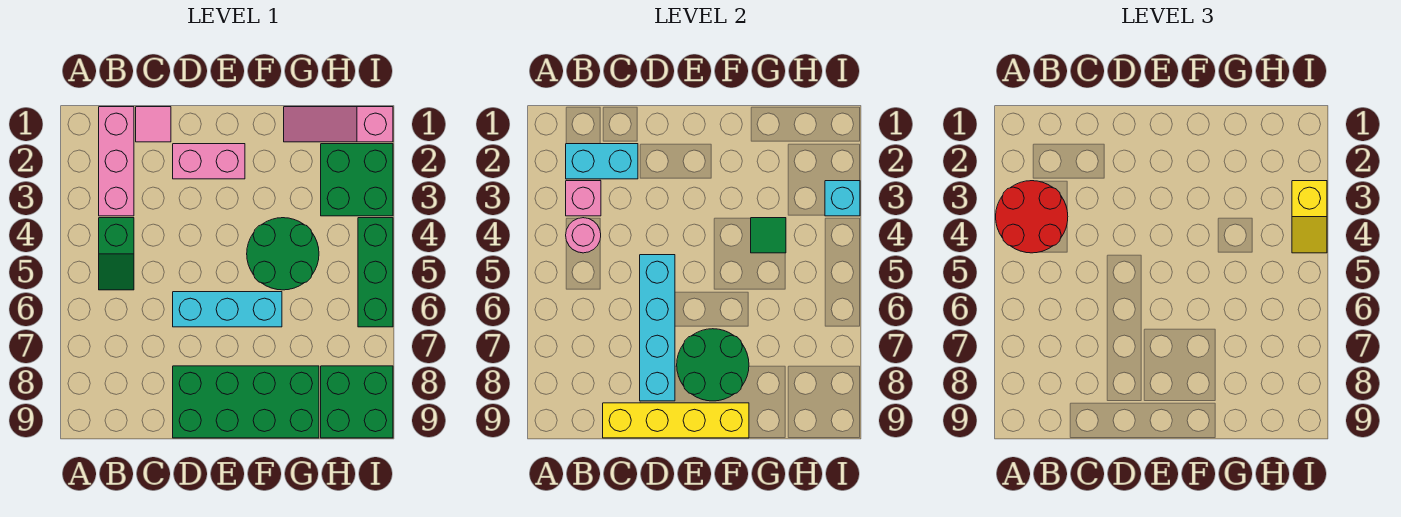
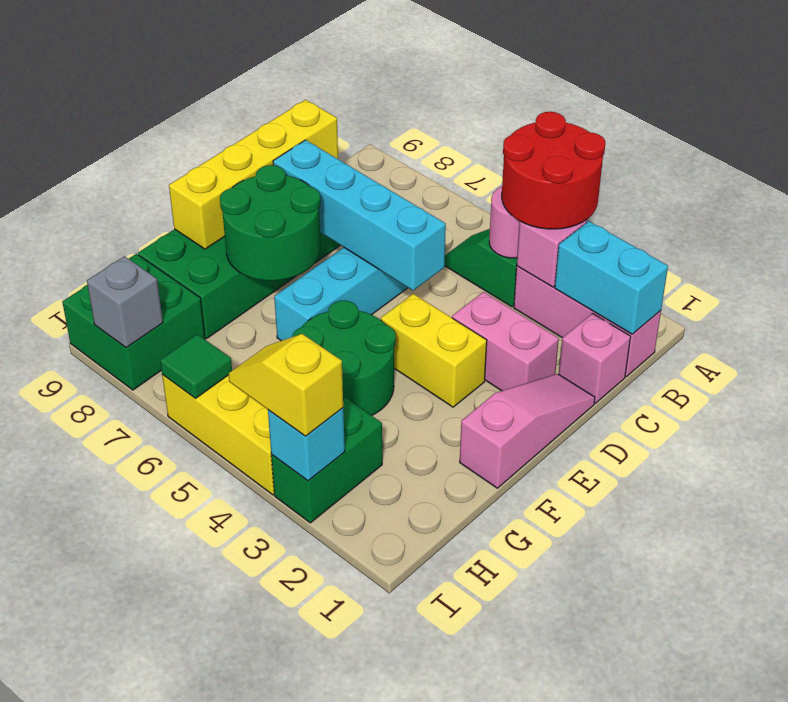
cyan 1x2 brick [566,144,638,179] -> cyan 1x2 brick turned to [555,221,668,334]
pink 1x1 tile [136,107,171,142] -> pink 1x1 brick [559,313,631,403]
pink 1x2 brick [173,144,245,179] -> pink 1x2 brick turned to [452,292,559,391]
none -> yellow 1x2 brick [381,294,487,407]
pink 1x3 slope [284,107,393,142] -> pink 1x3 slope moved to [460,374,595,488]
green 1x1 tile [751,218,786,253] -> green 1x1 tile moved to [160,334,232,399]
green 2x2 brick [321,144,393,216] -> green 1x2 brick [271,398,382,523]
green 1x3 brick [358,218,393,327] -> yellow 1x3 brick [162,374,274,495]
none -> grey 1x1 brick [87,256,163,348]

